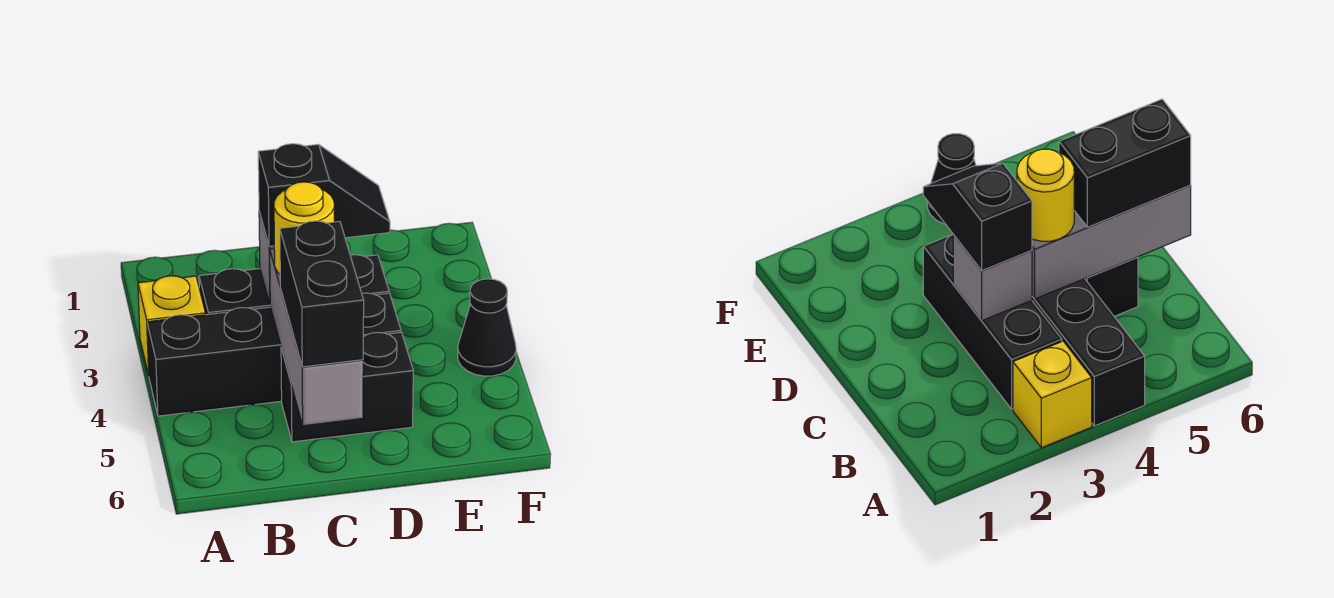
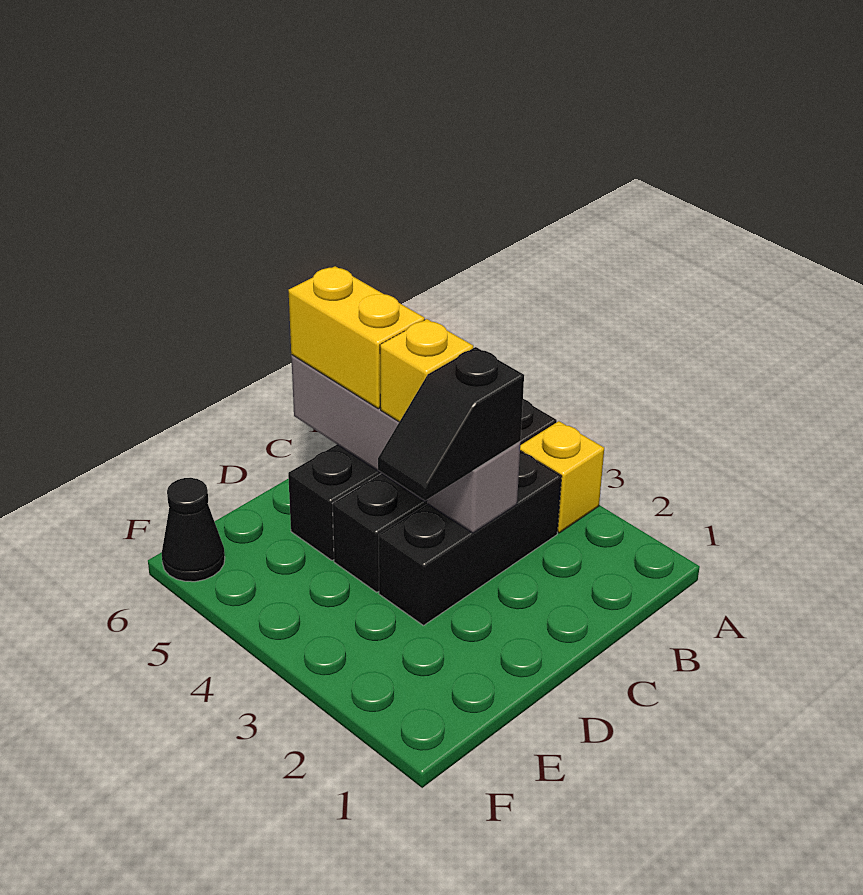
yellow 1x1 round brick [274,182,334,274] -> yellow 1x1 brick [380,319,473,422]
black 1x2 brick [280,221,364,367] -> yellow 1x2 brick [289,266,425,409]
black 1x1 cone [458,279,516,376] -> black 1x1 cone moved to [162,478,225,582]

